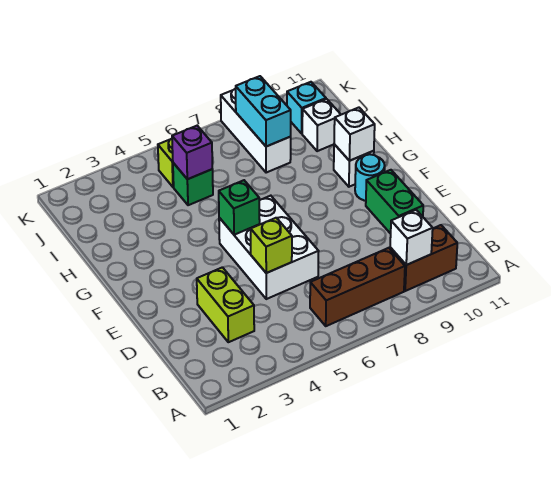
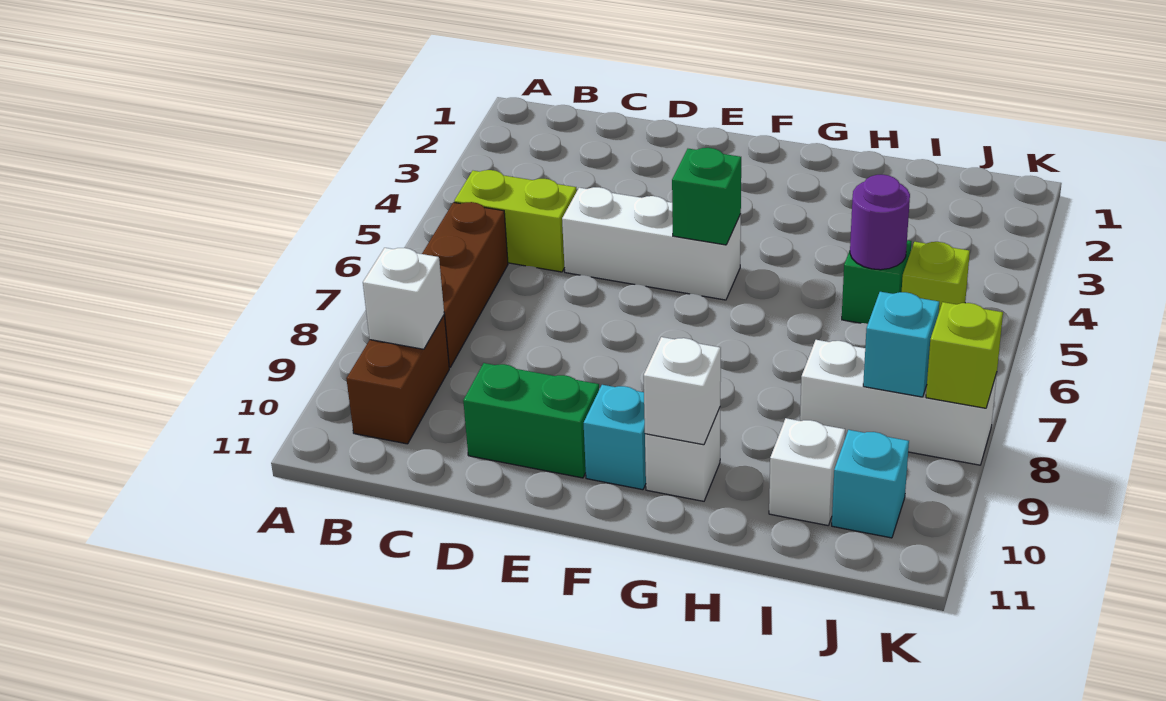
lime 1x2 brick [197,267,254,342] -> lime 1x2 brick moved to [454,170,577,272]
white 2x3 brick [219,196,319,299] -> white 1x3 brick [562,187,741,300]
lime 1x1 brick [251,218,292,273] -> lime 1x1 brick moved to [926,302,1003,408]
cyan 1x1 round brick [355,154,385,201] -> cyan 1x1 brick [584,385,646,490]
purple 1x1 brick [172,126,212,179] -> purple 1x1 round brick [850,175,910,270]
cyan 1x2 brick [236,76,291,147] -> cyan 1x1 brick [863,292,939,397]

